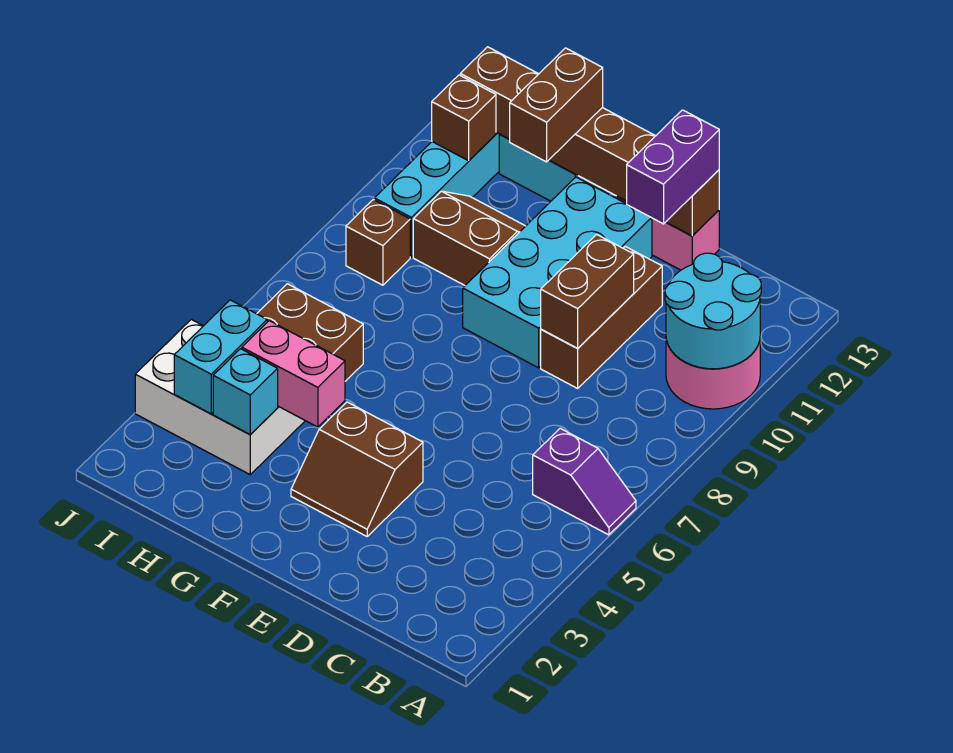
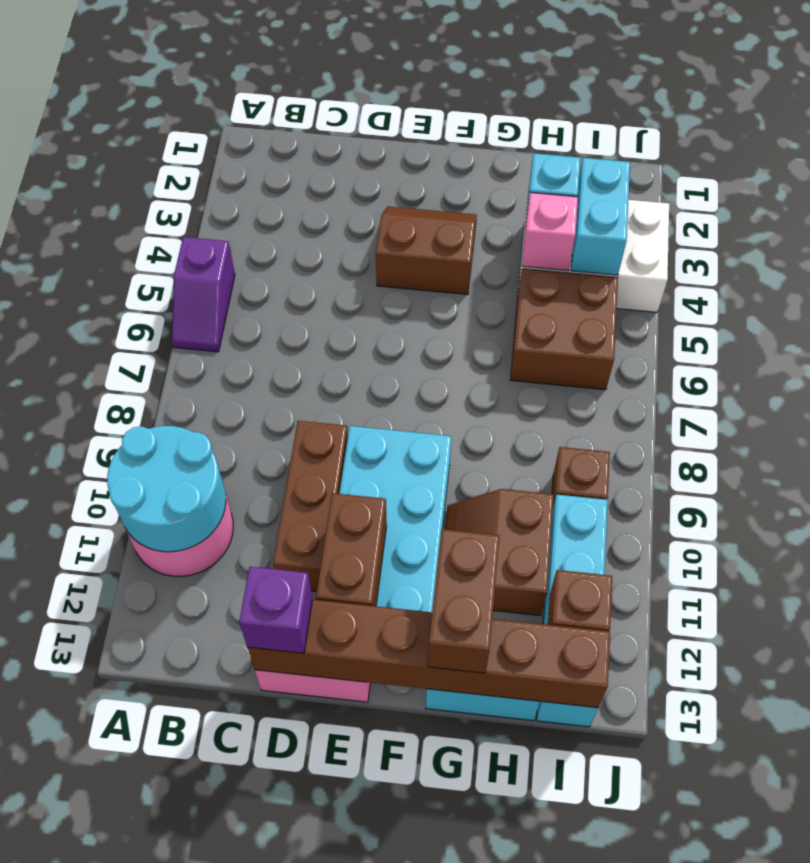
purple 1x2 slope [533,428,636,535] -> purple 1x2 slope turned to [172,237,235,352]
brown 1x2 brick [541,234,634,348] -> brown 1x2 brick moved to [316,493,387,606]
purple 1x2 brick [626,110,719,224] -> purple 1x1 brick [239,567,313,653]
pink 1x2 brick [242,321,345,427] -> pink 1x1 brick [522,192,578,271]
brown 2x2 slope [413,191,525,285] -> brown 2x2 slope turned to [445,489,554,616]

